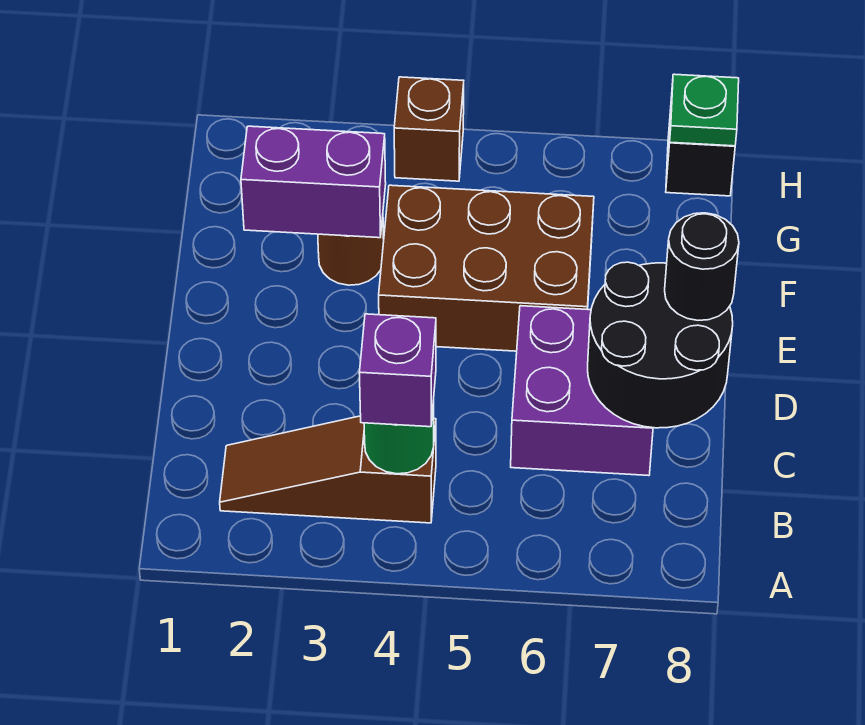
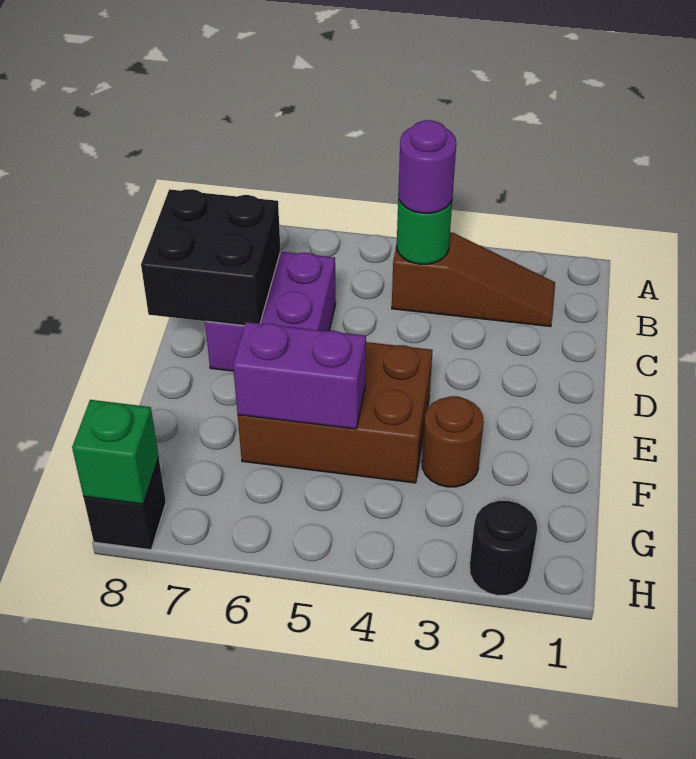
purple 1x1 brick [359,314,436,427] -> purple 1x1 round brick [398,120,456,213]
black 2x2 round brick [588,262,733,428] -> black 2x2 brick [141,189,281,326]
black 1x1 round brick [665,213,739,320] -> black 1x1 round brick moved to [470,501,537,595]
purple 1x2 brick [241,126,386,238] -> purple 1x2 brick moved to [233,322,366,429]
brown 1x1 brick [394,77,464,181] -> none
green 1x1 plate [670,74,739,146] -> green 1x1 brick [72,400,159,504]

